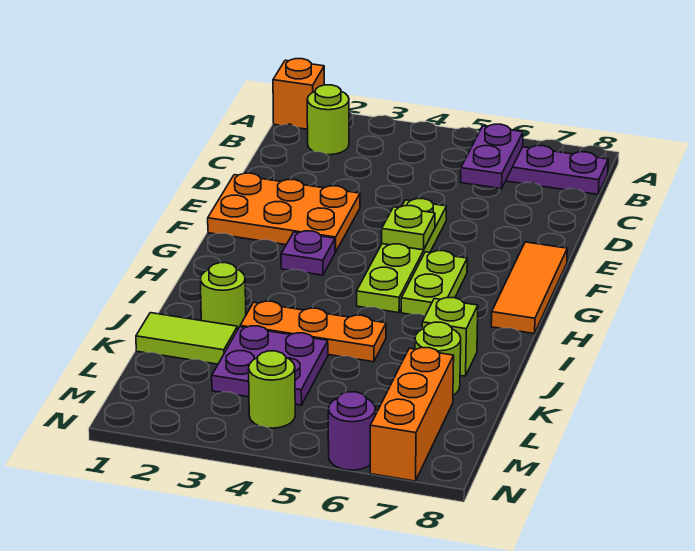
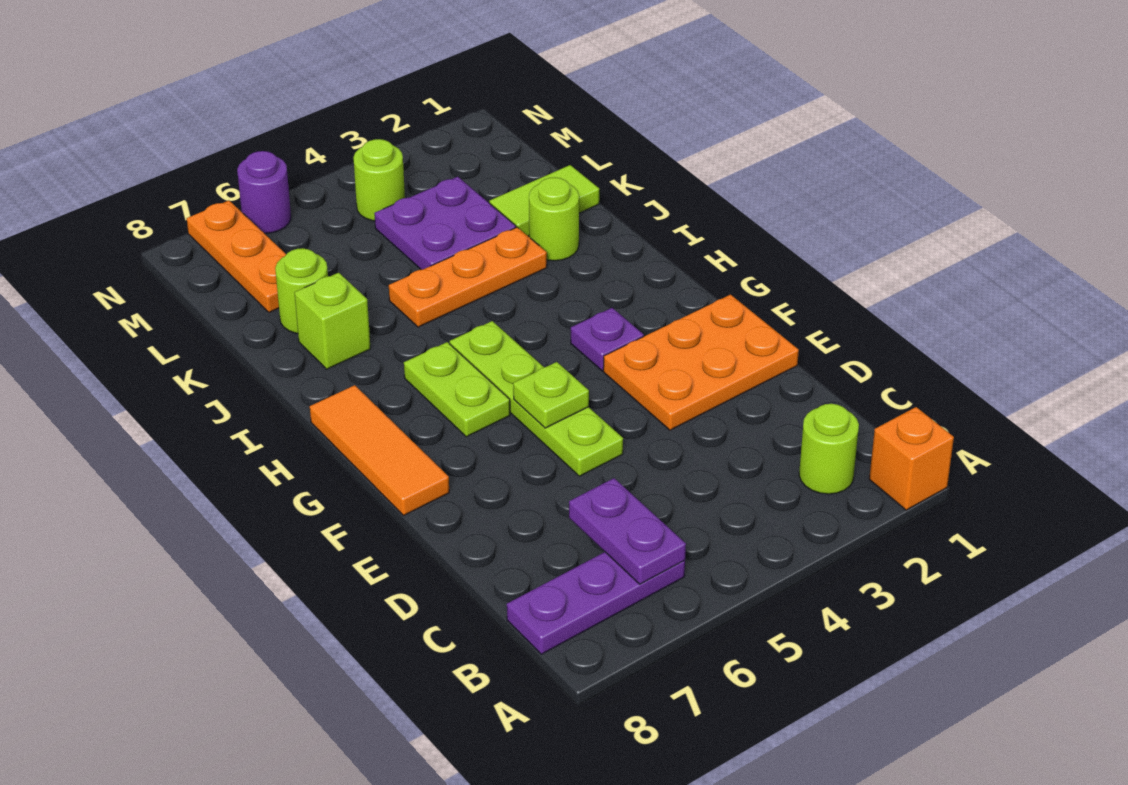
orange 1x3 brick [370,348,454,481] -> orange 1x3 plate [187,201,286,312]

